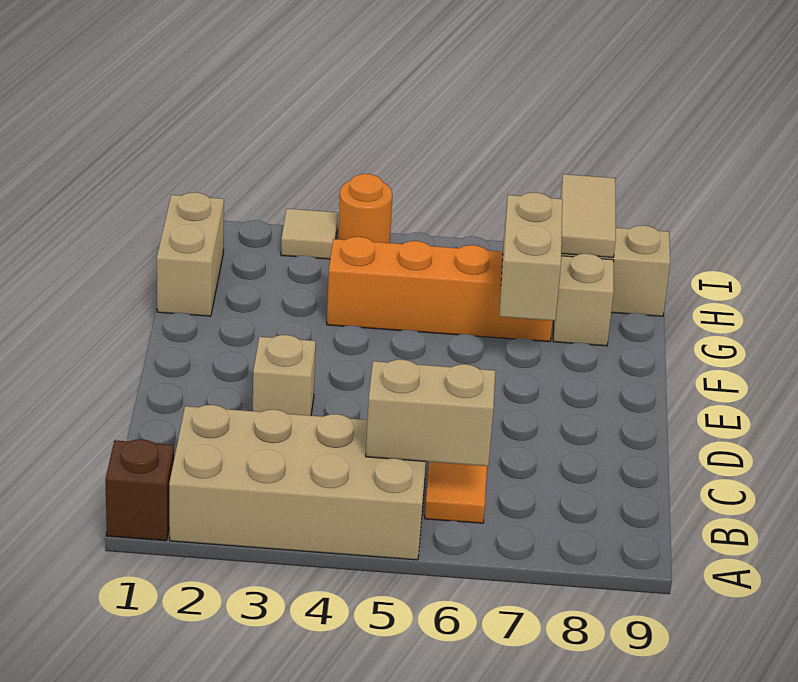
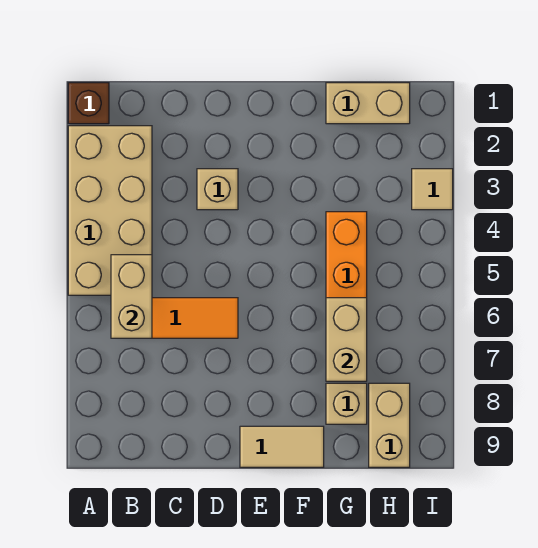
tan 1x2 brick [500,193,563,321] -> tan 1x2 brick turned to [326,298,367,381]
tan 1x2 tile [561,174,616,257] -> tan 1x2 tile moved to [240,426,324,467]
orange 1x1 round brick [338,174,392,243] -> none

